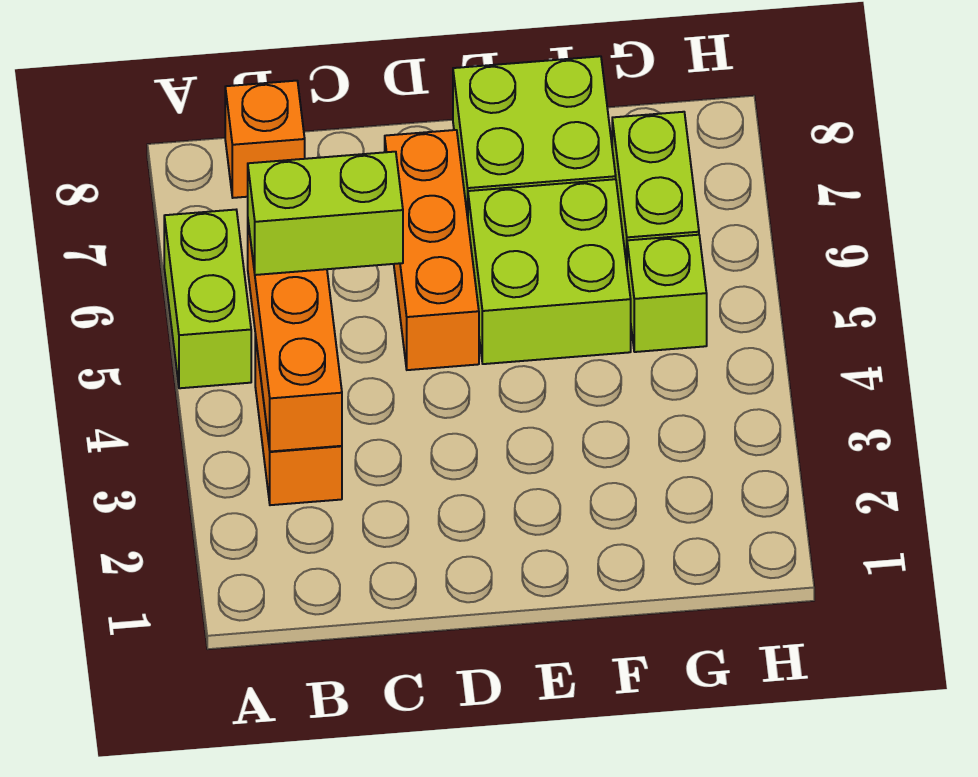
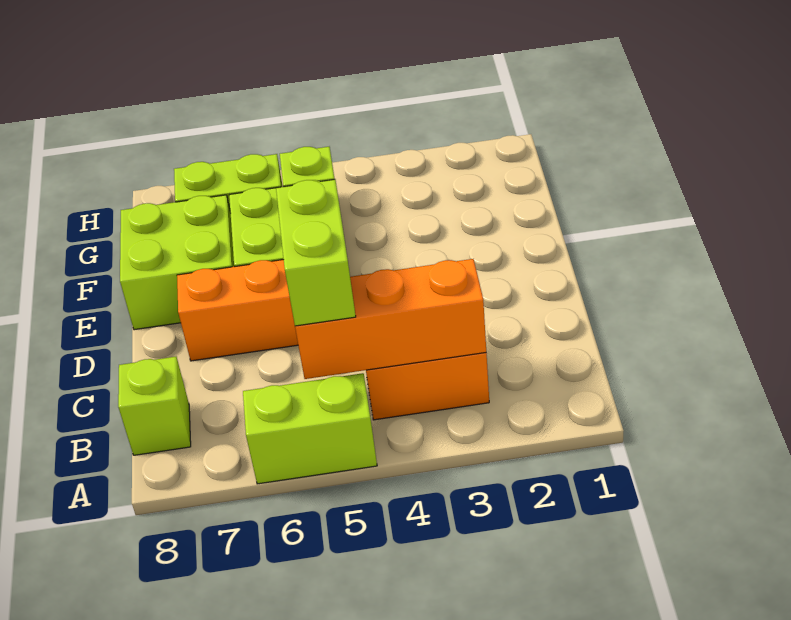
orange 1x1 brick [225,81,305,198] -> lime 1x1 brick [118,357,191,455]

